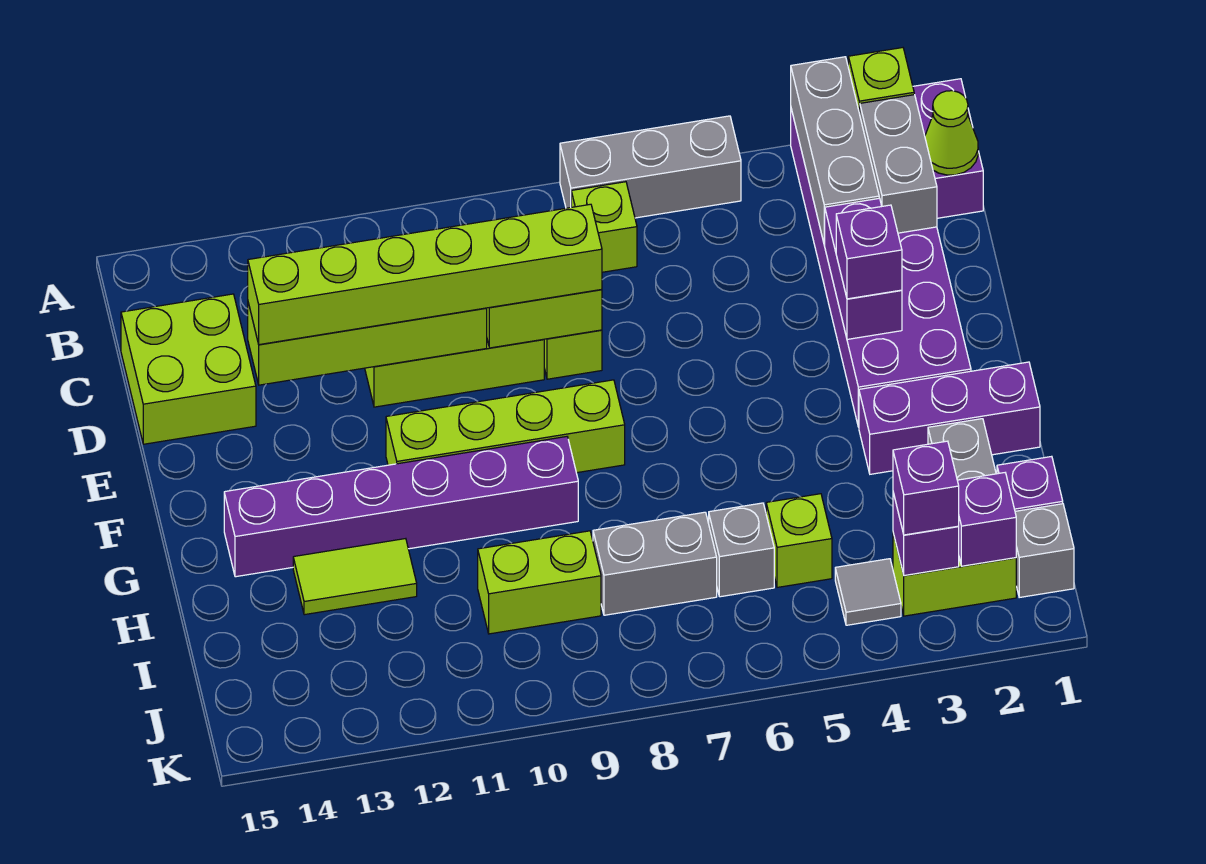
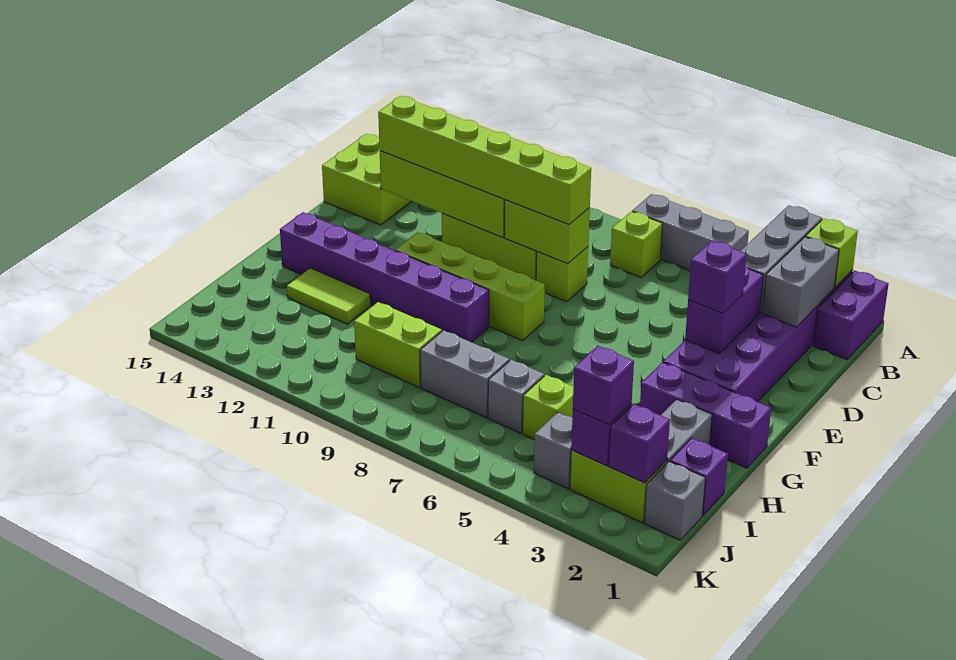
lime 1x1 cone [925,91,978,175] -> none
grey 1x1 tile [835,559,901,625] -> grey 1x1 brick [534,412,572,489]

